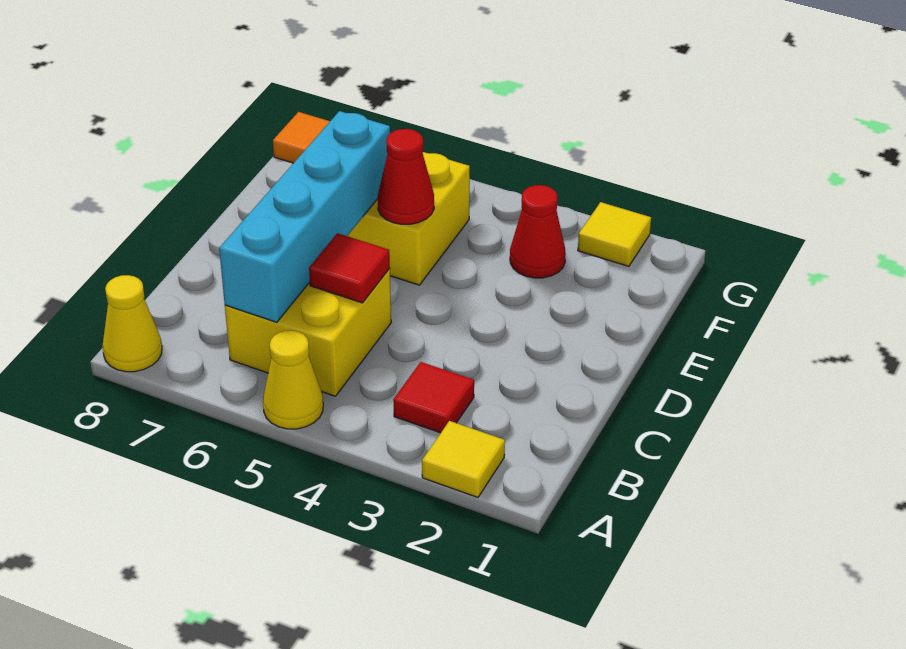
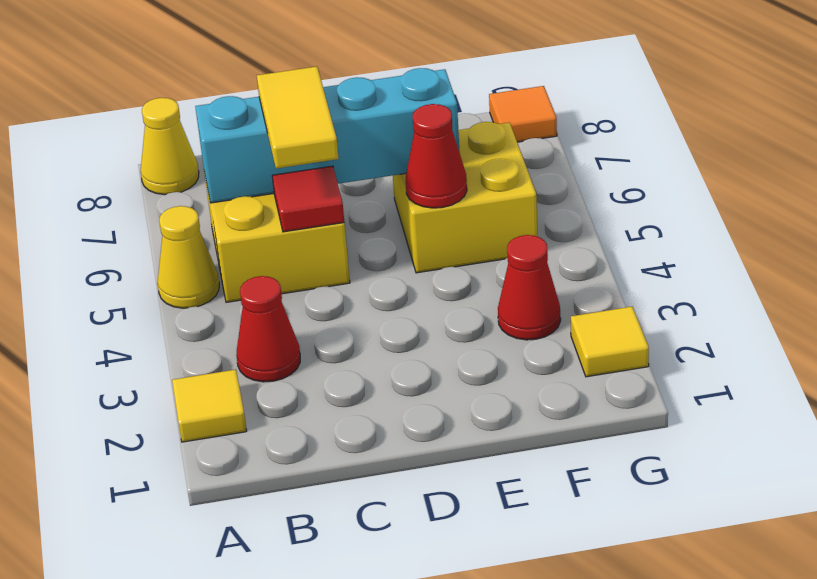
red 1x1 tile [393,362,474,433] -> red 1x1 cone [236,276,300,382]
none -> yellow 1x2 tile [257,67,339,168]

